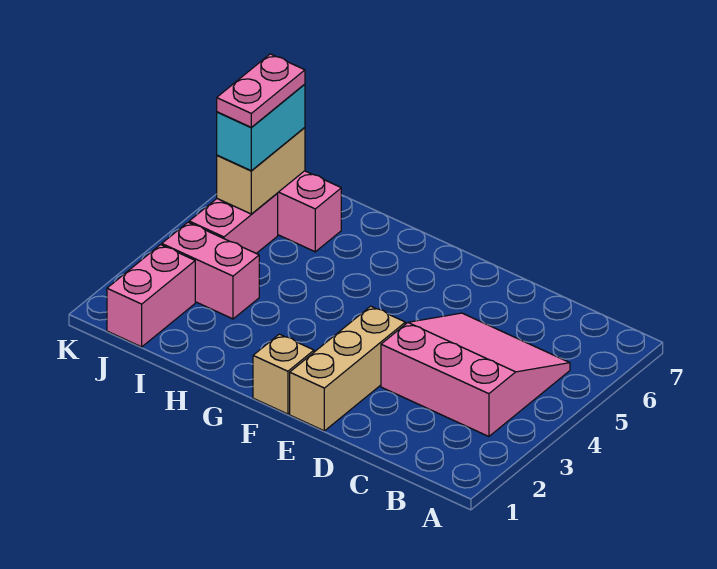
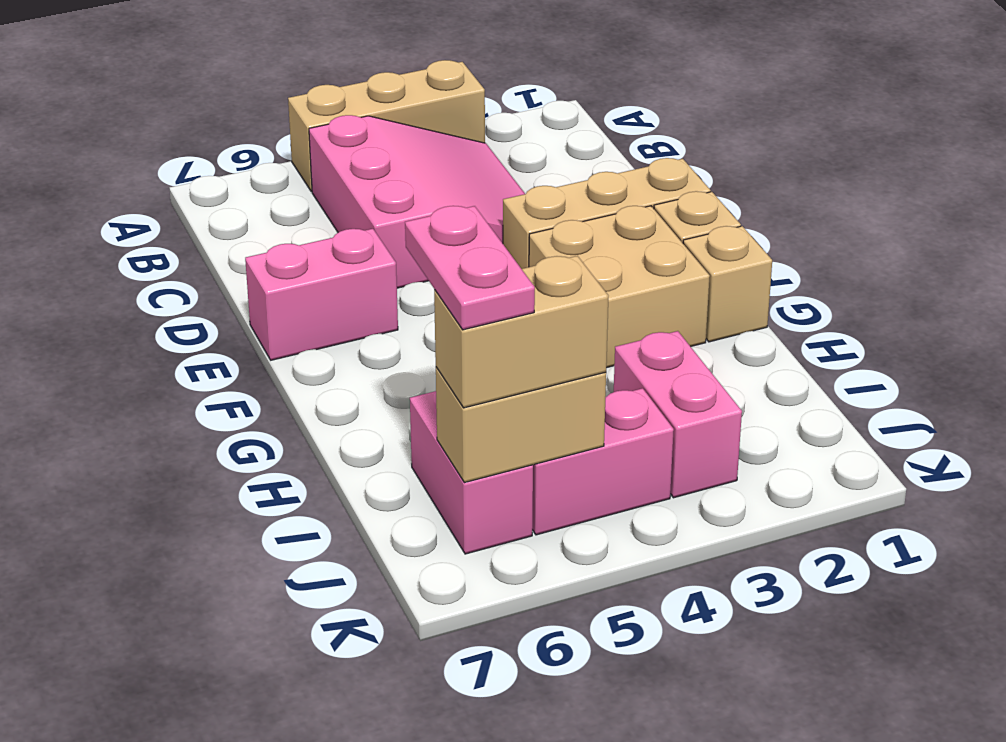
none -> tan 1x3 brick [288,60,485,192]
pink 3x3 slope [381,313,570,436] -> pink 3x3 slope turned to [309,115,525,288]
none -> tan 2x2 brick [529,206,710,368]
none -> tan 1x1 brick [683,226,772,342]
pink 1x2 brick [107,245,195,347] -> pink 1x2 brick moved to [245,229,398,360]
cyan 1x2 brick [217,84,305,171] -> tan 1x2 brick [434,256,608,408]
pink 1x2 plate [217,54,305,127] -> pink 1x2 plate turned to [405,206,535,330]

